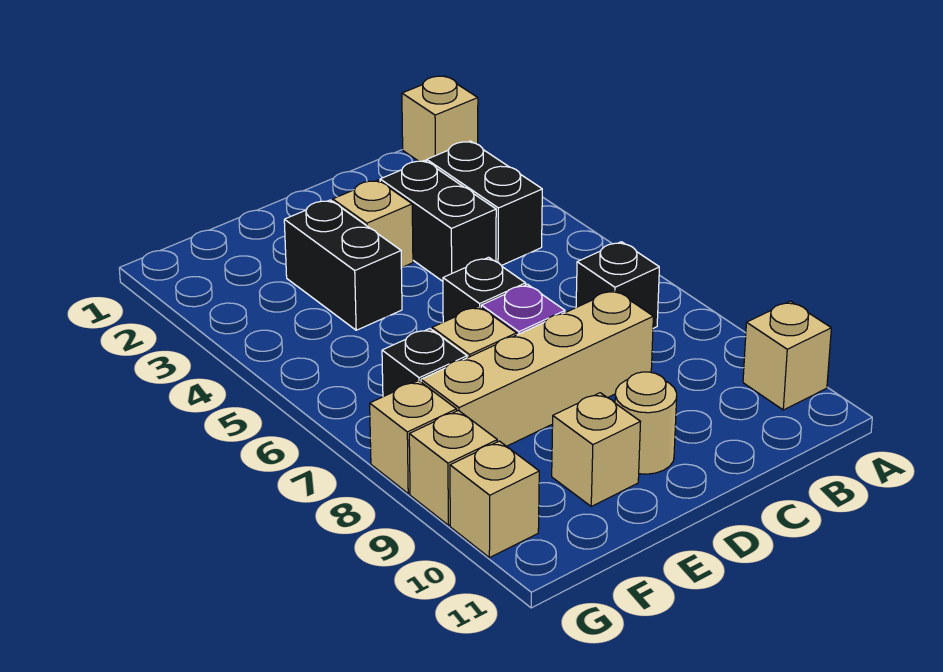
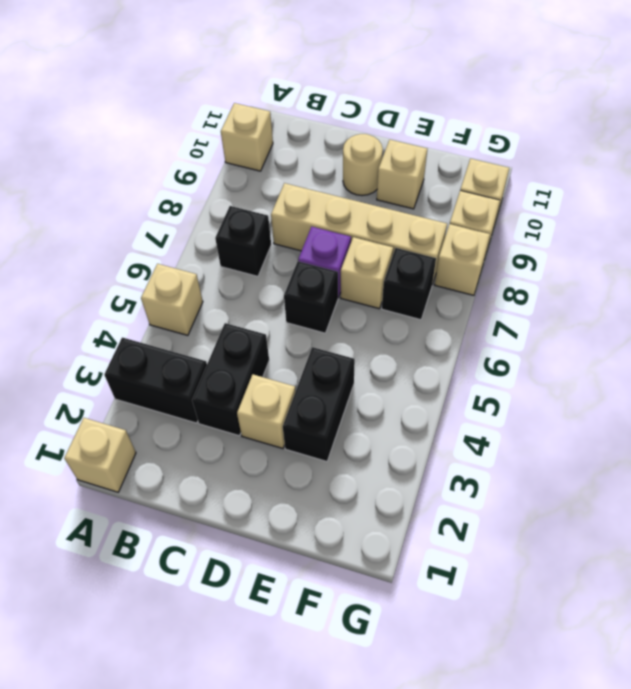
none -> tan 1x1 brick [141,264,203,335]
black 1x2 brick [427,141,542,266] -> black 1x2 brick turned to [104,337,207,423]

